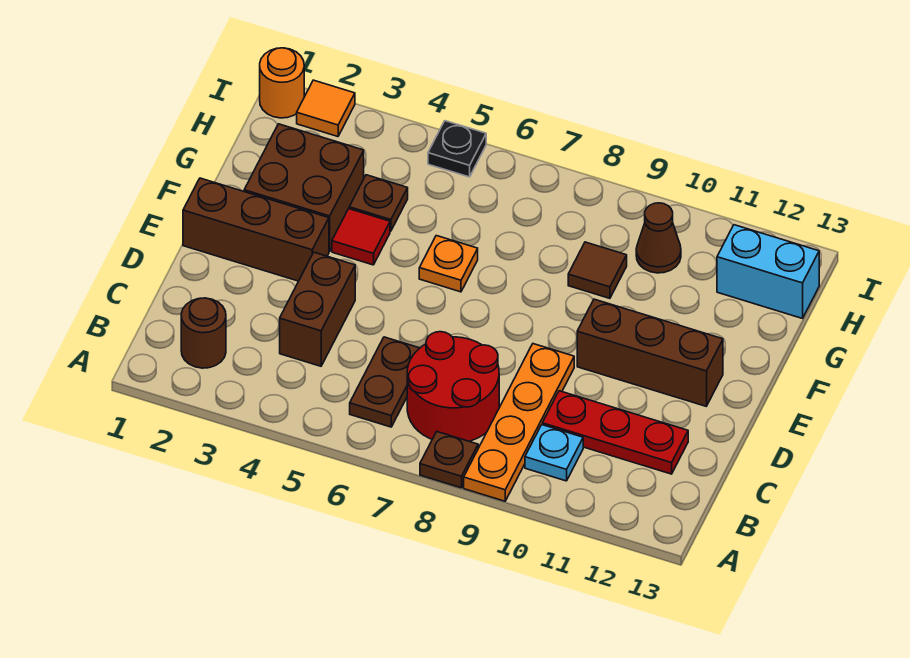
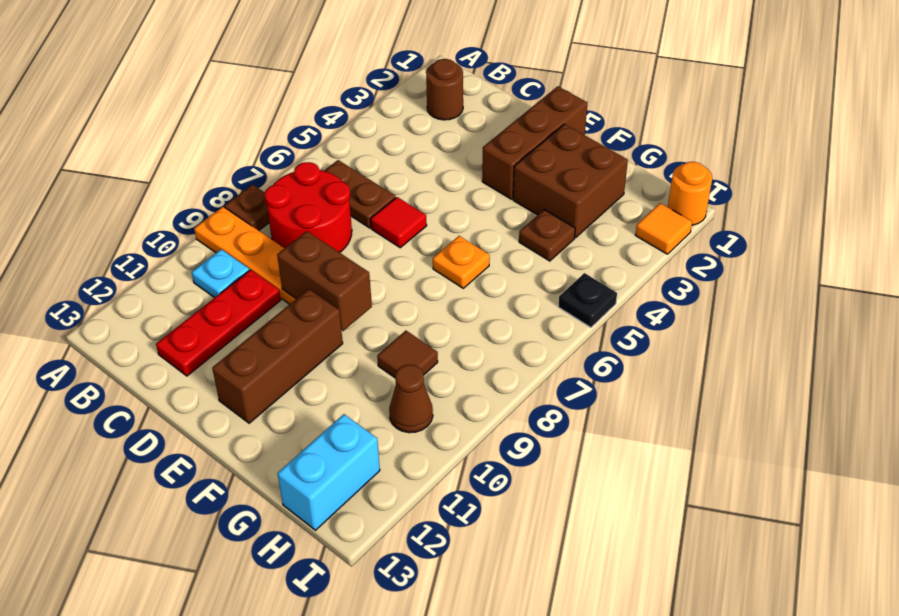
brown 1x2 brick [280,252,355,366] -> brown 1x2 brick moved to [277,231,372,331]
red 1x1 tile [332,209,390,265] -> red 1x1 tile moved to [371,197,427,248]

